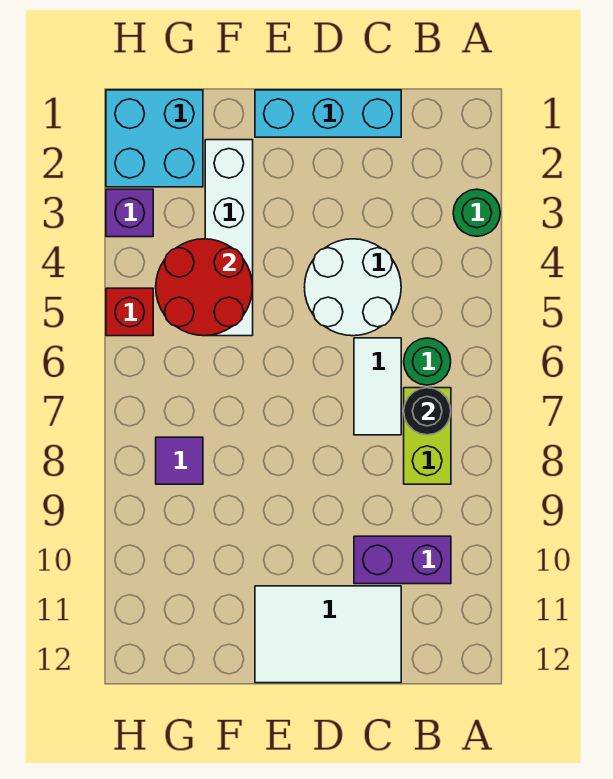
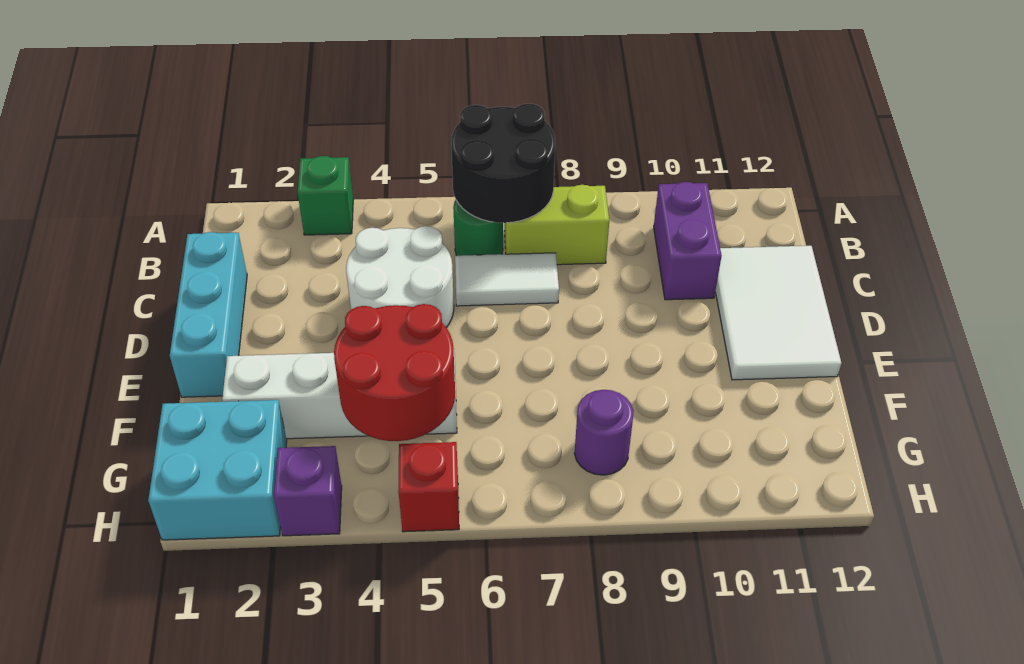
green 1x1 round brick [453,189,500,236] -> green 1x1 brick [298,156,353,235]
black 1x1 round brick [404,388,451,435] -> black 2x2 round brick [451,104,555,223]
purple 1x1 tile [156,437,203,484] -> purple 1x1 round brick [575,390,634,475]

